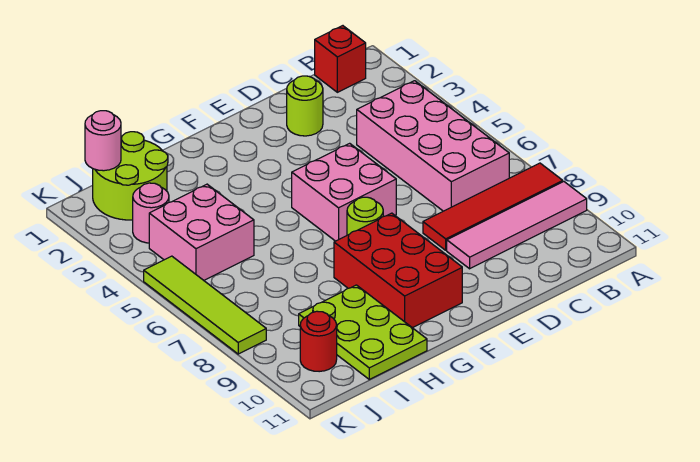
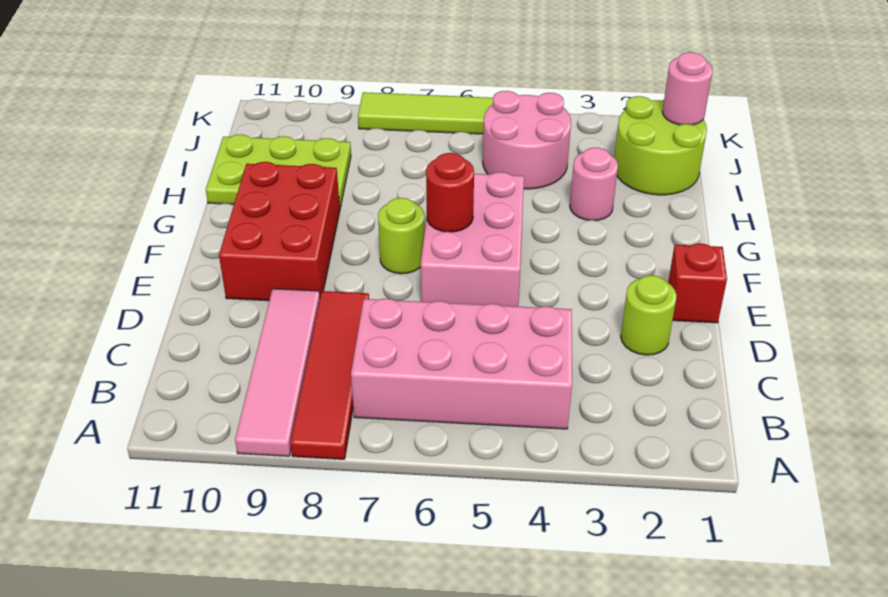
red 1x1 brick [315,26,366,92] -> red 1x1 brick moved to [668,243,727,323]
pink 2x2 brick [292,143,396,241] -> pink 2x3 brick [421,172,524,306]
red 2x3 brick [334,213,462,328] -> red 2x3 brick turned to [219,162,340,301]
pink 2x2 brick [149,184,254,280] -> pink 2x2 round brick [483,91,571,189]
pink 1x1 round brick [133,183,169,243] -> pink 1x1 round brick moved to [570,148,618,221]
red 1x1 round brick [300,311,337,372] -> red 1x1 round brick moved to [426,153,474,232]

